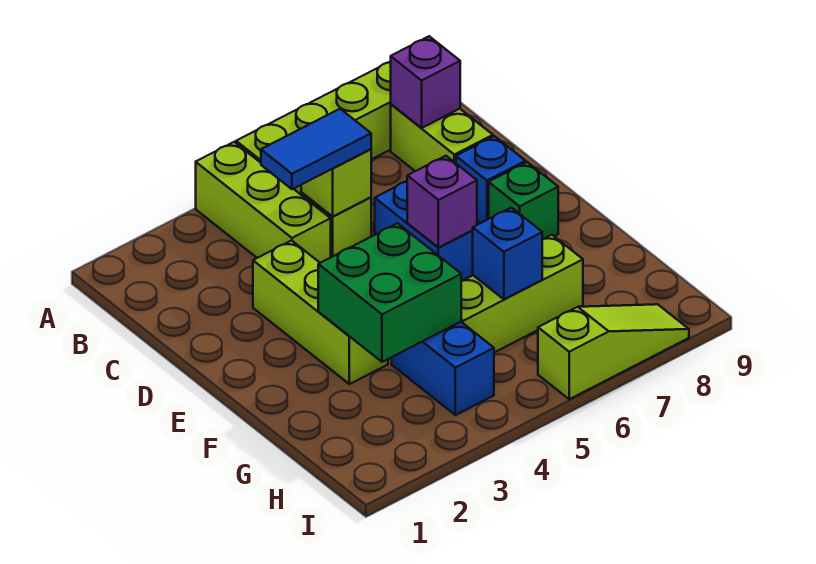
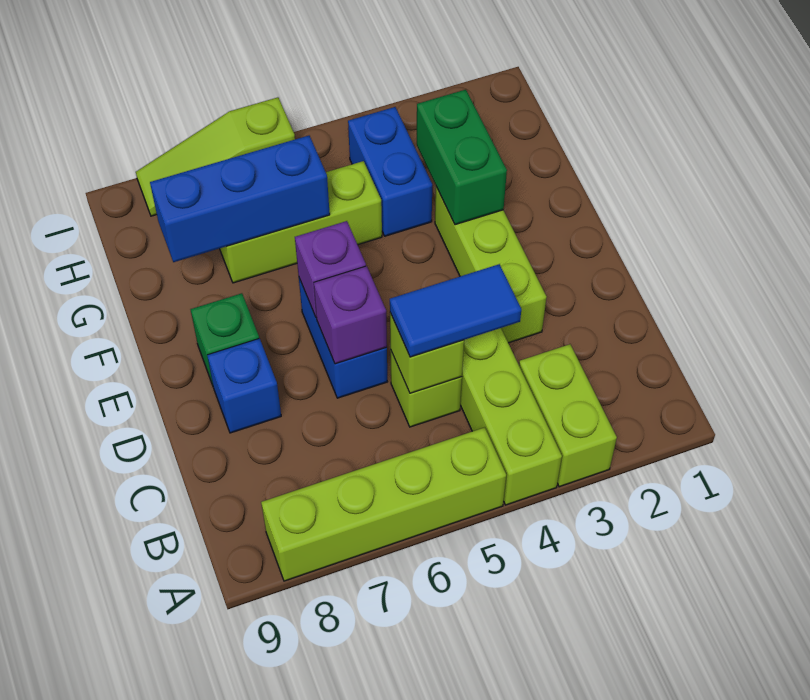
lime 1x2 brick [391,104,493,171] -> lime 1x2 brick moved to [519,344,617,487]
purple 1x1 brick [391,36,460,128] -> purple 1x1 brick moved to [314,266,387,364]
green 2x2 brick [318,223,461,362] -> green 1x2 brick [417,90,507,225]
blue 1x1 brick [473,208,542,299] -> blue 1x3 brick [150,136,330,262]

